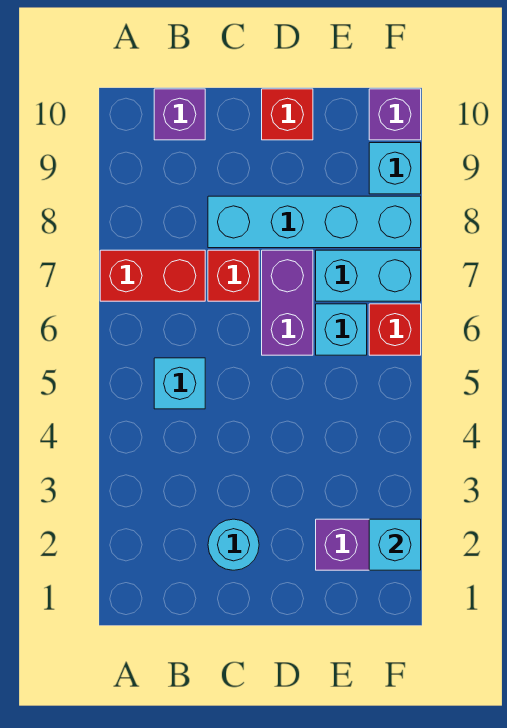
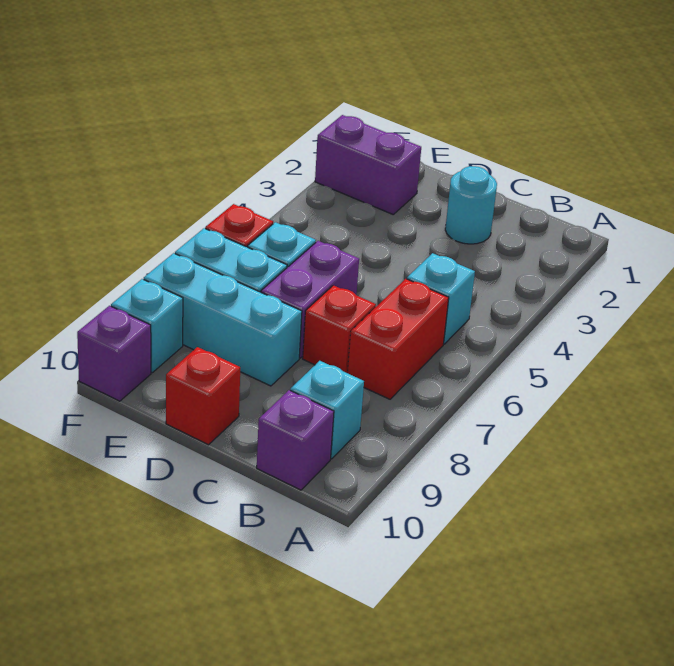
red 1x2 brick [100,250,205,301] -> red 1x2 brick turned to [348,279,449,399]
cyan 1x4 brick [208,196,421,248] -> cyan 1x3 brick [144,253,302,386]
cyan 1x1 brick [369,519,421,570] -> cyan 1x1 brick moved to [290,361,364,459]

